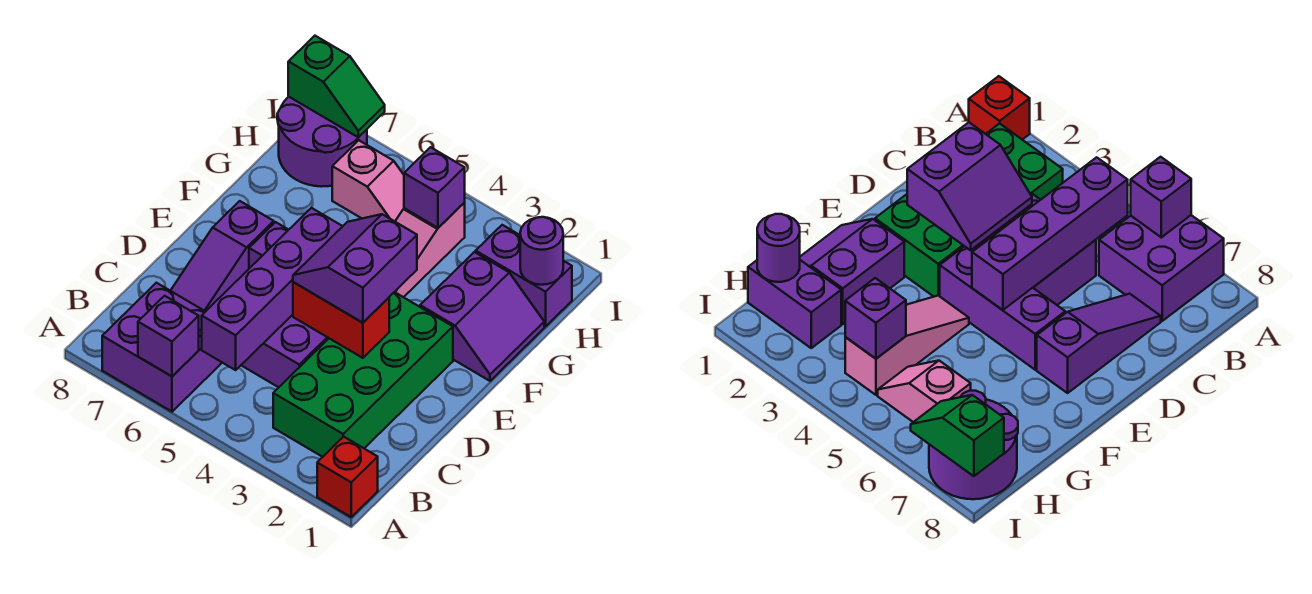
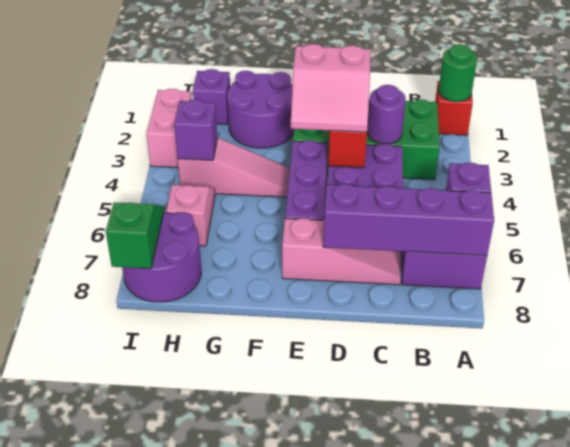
none -> green 1x1 round brick [438,44,477,102]
purple 1x4 brick [202,208,343,370] -> purple 1x4 brick moved to [323,184,494,256]
purple 1x3 slope [171,201,274,311] -> pink 1x3 slope [282,218,401,285]
purple 2x2 slope [293,214,417,323] -> pink 2x2 slope [291,44,371,132]
purple 2x2 slope [420,252,544,381] -> purple 2x2 round brick [227,71,294,148]
purple 1x2 brick [476,225,572,326] -> purple 1x1 brick [193,69,230,124]
purple 1x1 round brick [520,217,563,285] -> purple 1x1 round brick moved to [367,85,406,144]
none -> pink 1x2 brick [147,89,192,168]

